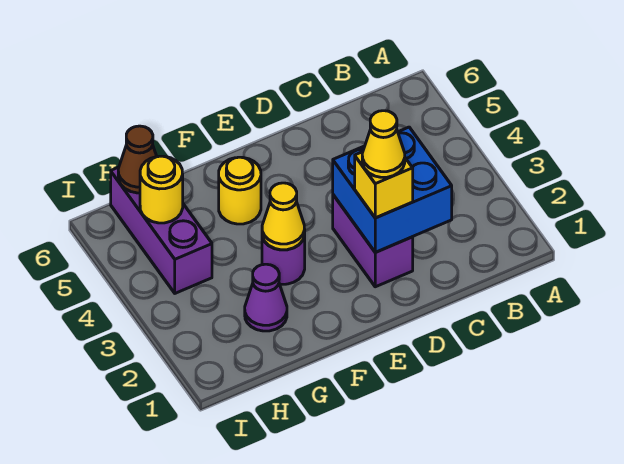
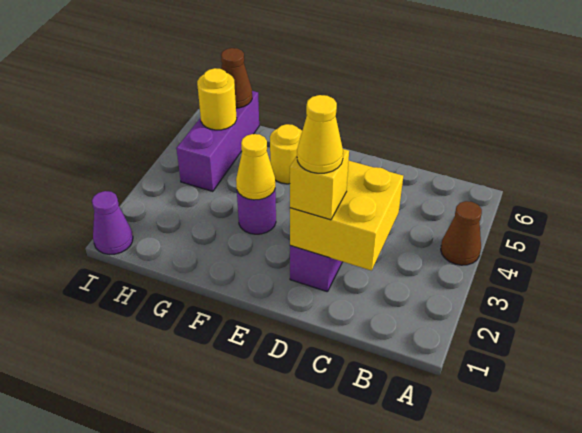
none -> brown 1x1 cone [441,201,482,265]
blue 2x2 brick [333,127,452,252] -> yellow 2x2 brick [290,161,403,271]
purple 1x1 cone [245,264,287,331] -> purple 1x1 cone moved to [92,191,133,255]

